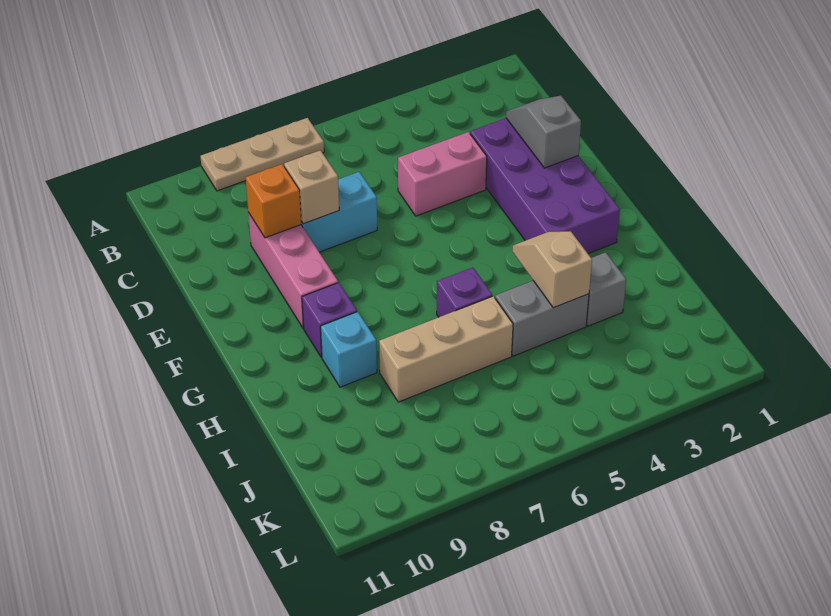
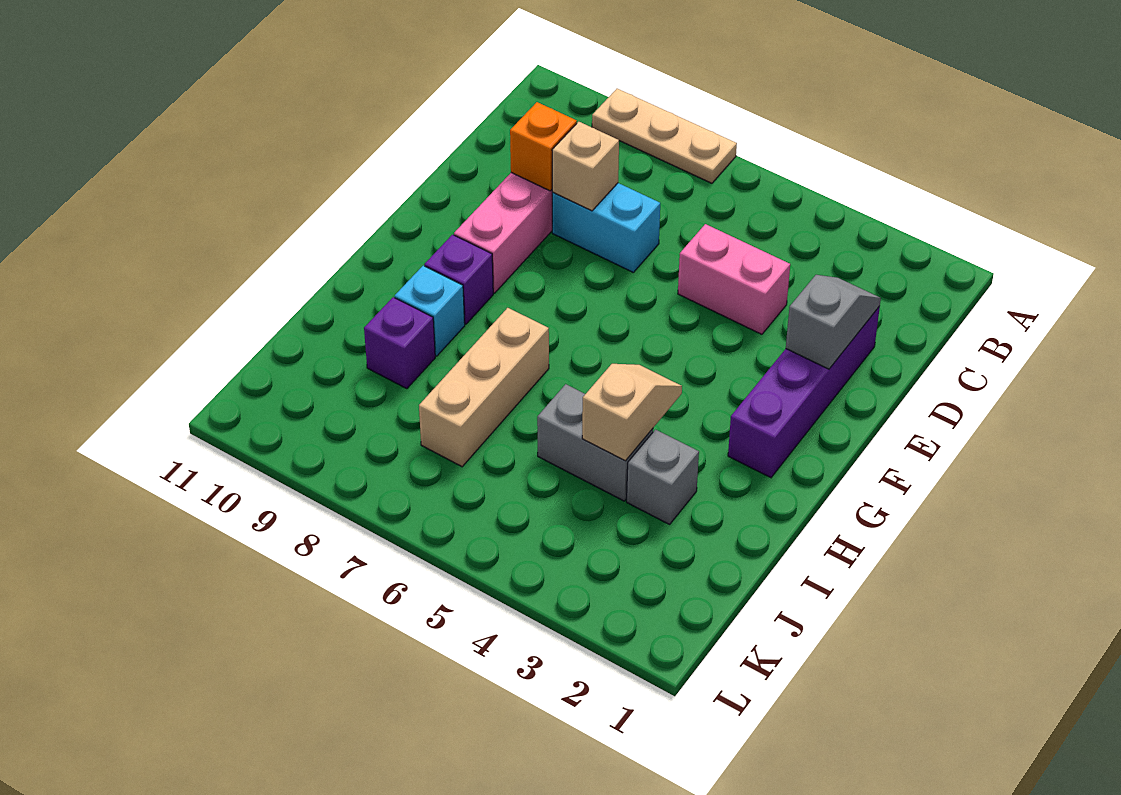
purple 2x4 brick [470,118,620,254] -> purple 1x4 brick [728,306,880,478]
purple 1x1 brick [437,267,492,317] -> purple 1x1 brick moved to [364,297,435,389]
tan 1x3 brick [379,296,513,402] -> tan 1x3 brick turned to [419,308,549,467]

